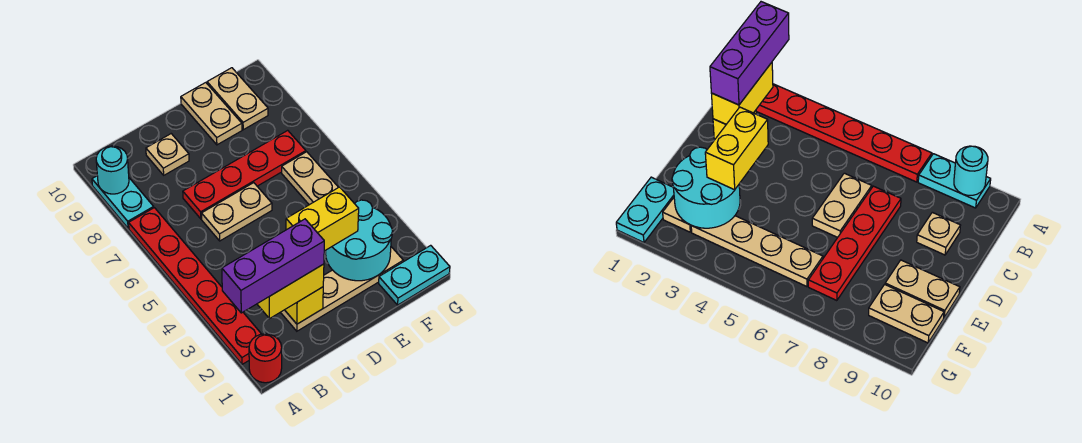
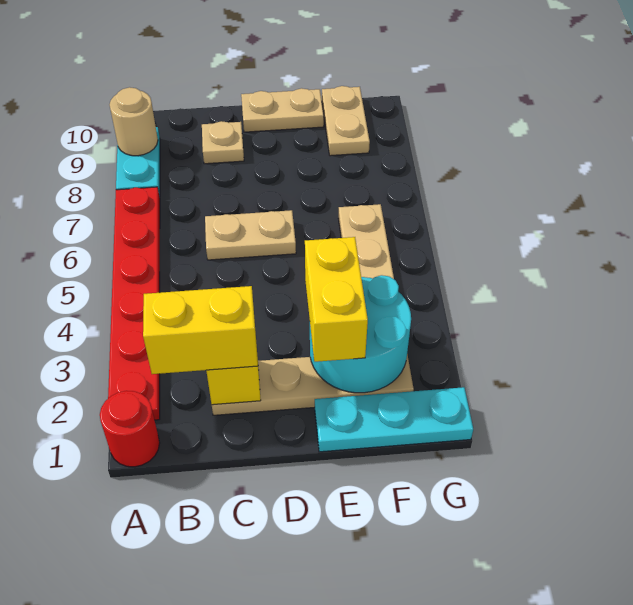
purple 1x3 brick [222,219,324,313] -> none
cyan 1x1 round brick [96,146,129,194] -> tan 1x1 round brick [110,87,158,156]
red 1x4 plate [183,130,306,219] -> none
yellow 1x2 brick [286,187,359,251] -> yellow 1x2 brick turned to [305,237,368,362]
tan 1x2 plate [181,83,242,145] -> tan 1x2 plate turned to [241,88,324,132]
cyan 1x2 plate [379,245,450,305] -> cyan 1x3 plate [315,387,473,452]

